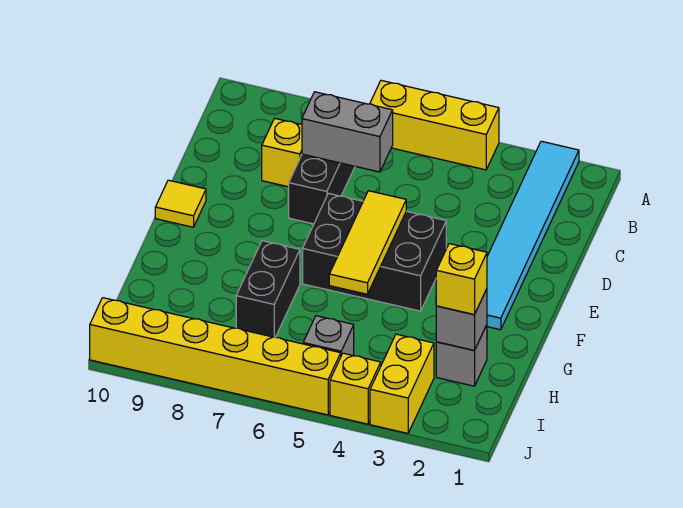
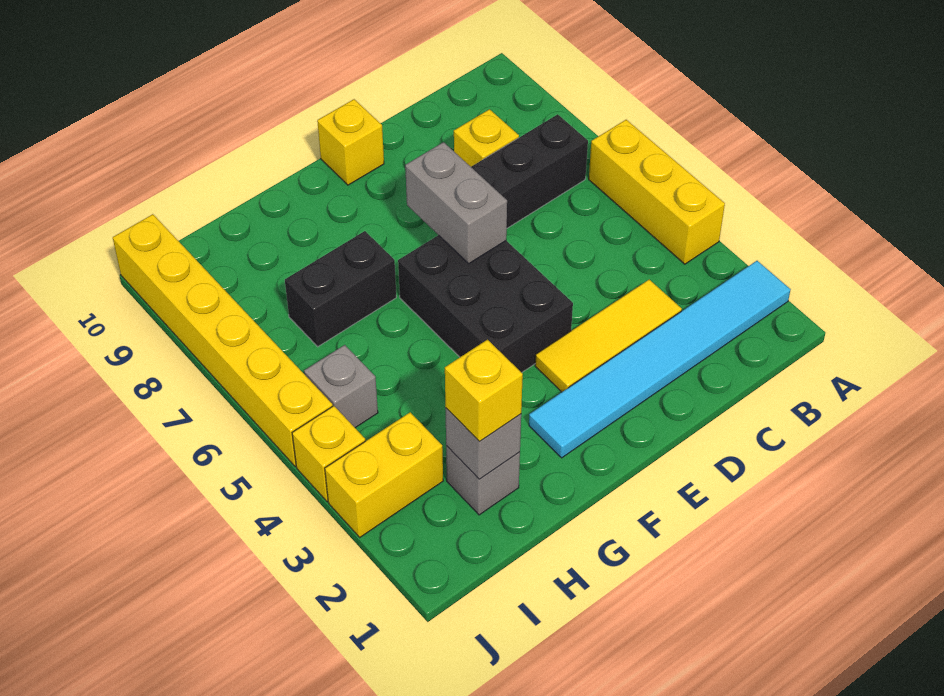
grey 1x2 brick [302,92,393,172] -> grey 1x2 brick moved to [405,142,507,264]
yellow 1x3 tile [329,191,406,294] -> yellow 1x3 tile moved to [535,280,682,392]
yellow 1x1 tile [155,180,206,227] -> yellow 1x1 brick [317,99,384,185]

